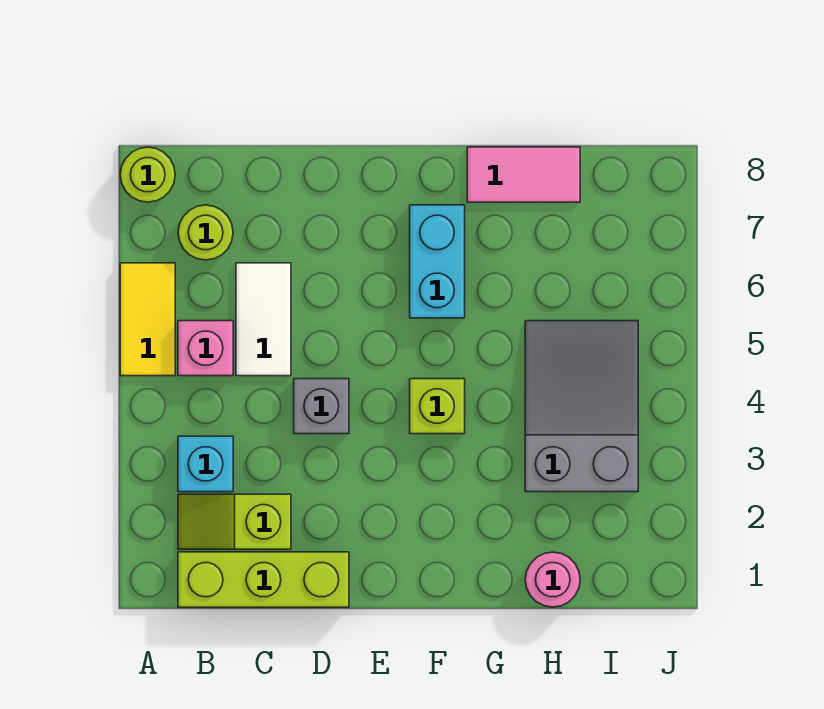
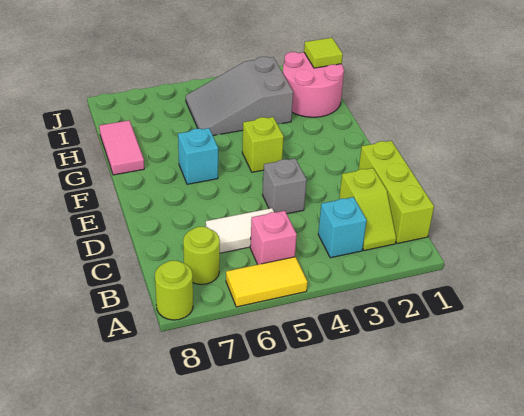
cyan 1x2 brick [410,205,465,318] -> cyan 1x1 brick [178,128,218,184]
pink 1x1 round brick [525,552,580,607] -> pink 2x2 round brick [283,52,344,117]
none -> lime 1x1 tile [304,38,343,68]

